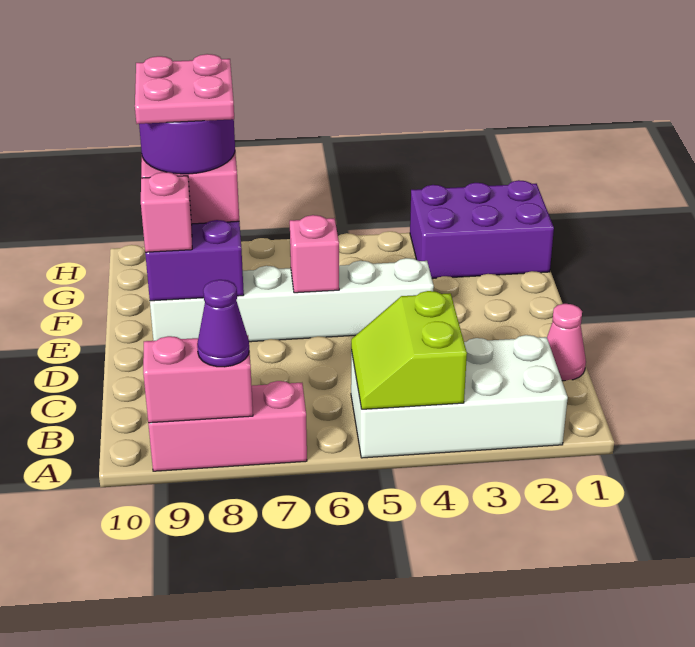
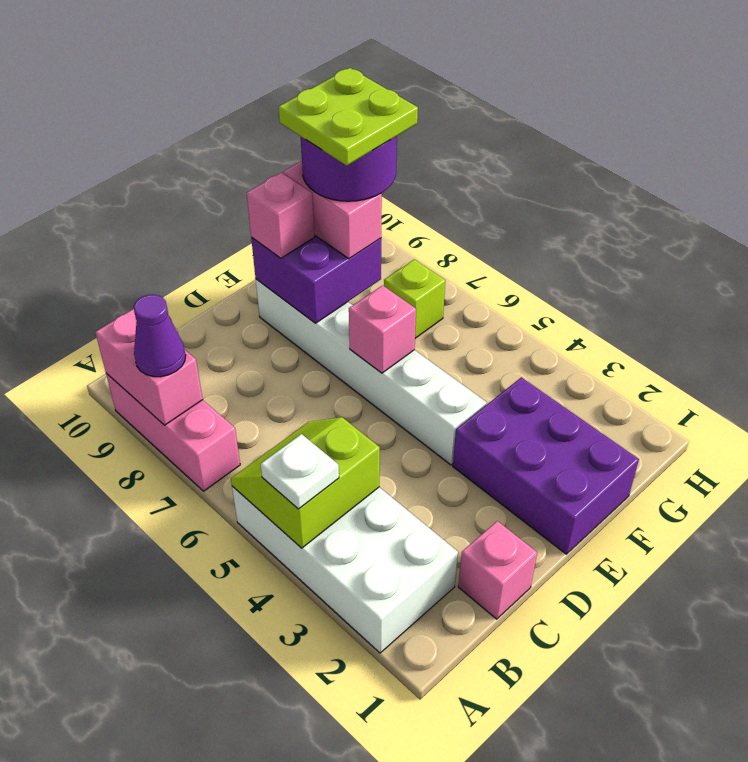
none -> white 1x1 plate [261,434,339,509]
pink 1x1 cone [547,304,586,381] -> pink 1x1 brick [458,521,537,619]
pink 2x2 plate [135,54,234,124] -> lime 2x2 plate [279,68,418,165]
purple 2x3 brick [410,180,554,279] -> purple 2x3 brick moved to [453,377,639,554]
none -> lime 1x1 brick [384,259,445,338]

